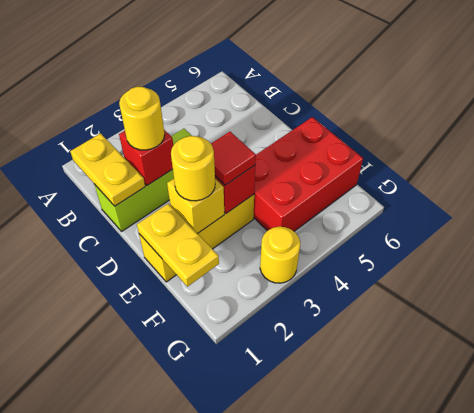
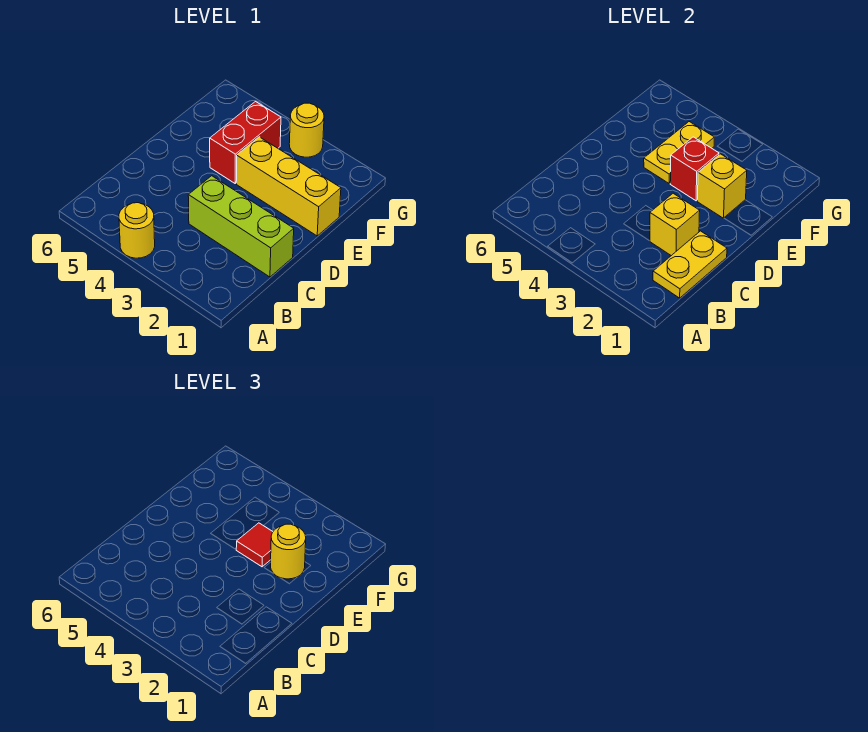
red 1x1 brick [119,130,173,185] -> yellow 1x1 brick [650,193,700,256]
yellow 1x1 round brick [119,87,165,150] -> yellow 1x1 round brick moved to [119,203,155,258]
yellow 1x2 plate [137,204,219,287] -> yellow 1x2 plate moved to [644,122,714,183]
red 2x3 brick [253,117,363,231] -> red 1x2 brick [210,102,281,183]

